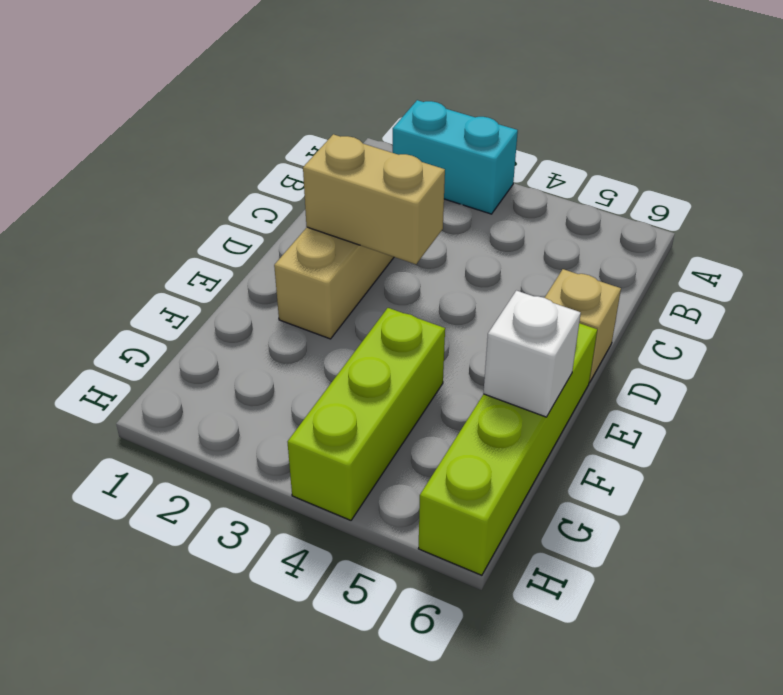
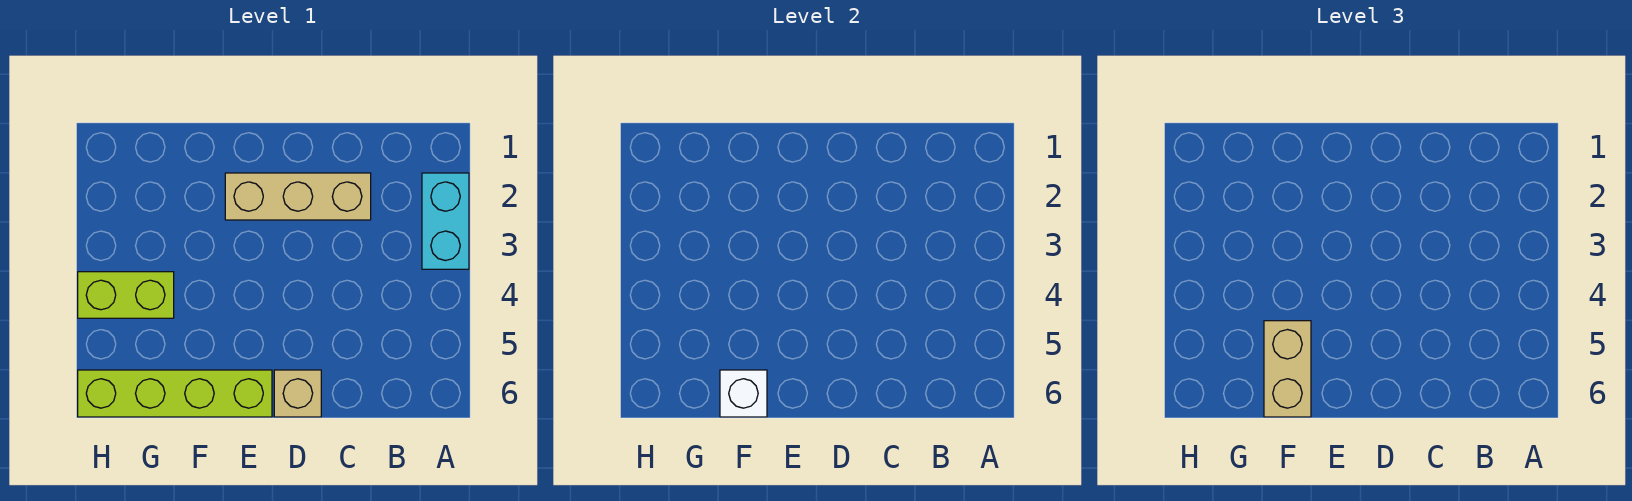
tan 1x2 brick [303,134,445,264] -> tan 1x2 brick moved to [1264,321,1311,417]
lime 1x3 brick [288,308,445,520] -> lime 1x2 brick [78,272,174,318]

